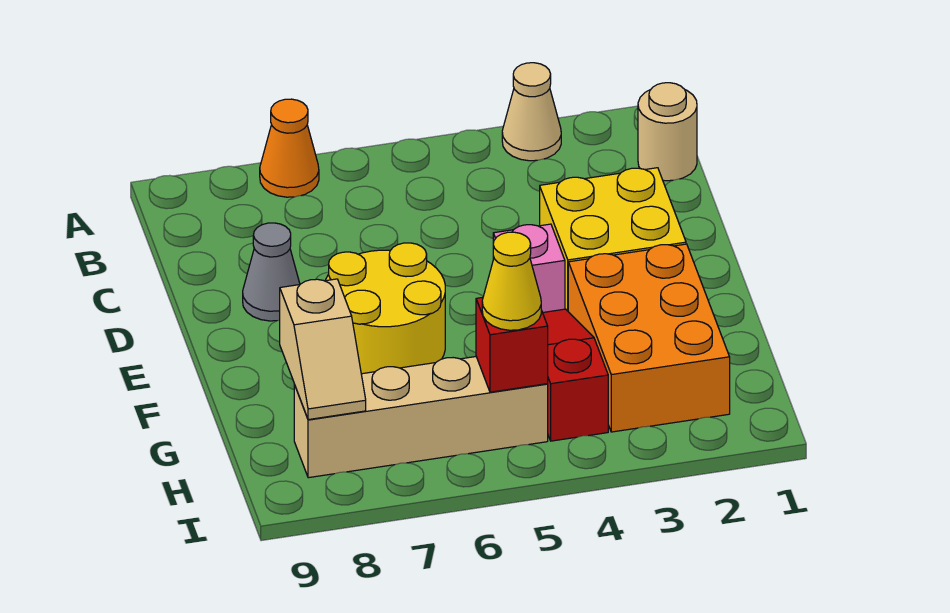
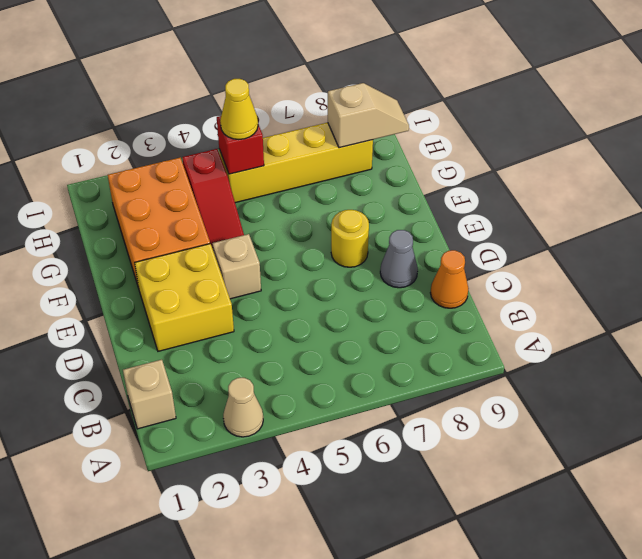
orange 1x1 cone [260,99,319,197] -> orange 1x1 cone moved to [430,250,469,308]
tan 1x1 round brick [638,83,697,181] -> tan 1x1 brick [123,360,176,429]
pink 1x1 brick [493,224,565,313] -> tan 1x1 brick [212,234,261,299]
yellow 2x2 round brick [325,243,445,374] -> yellow 1x1 round brick [331,210,369,267]
tan 1x2 slope [280,279,366,420] -> tan 1x2 slope turned to [328,83,409,148]
tan 1x4 brick [294,357,548,478] -> yellow 1x4 brick [219,123,373,203]

